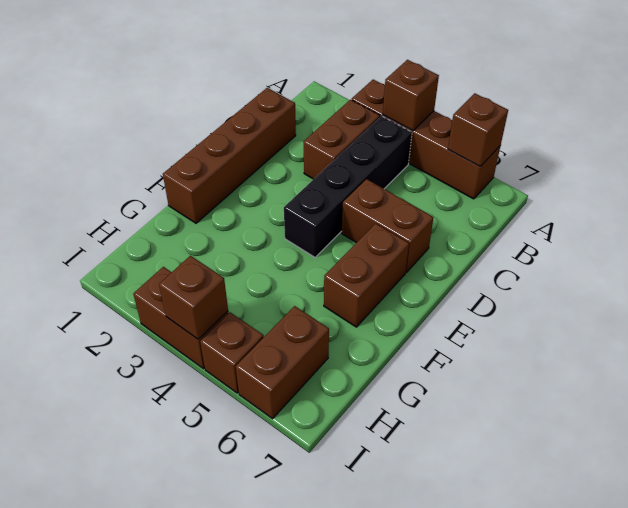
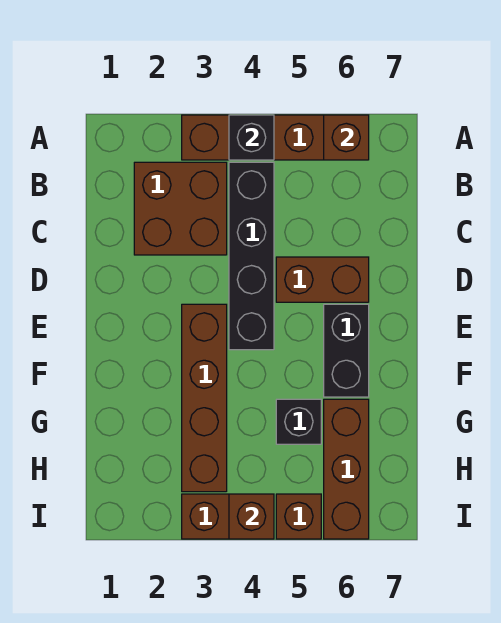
brown 1x1 brick [383,60,439,131] -> black 1x1 brick [229,115,274,160]
brown 1x2 brick [304,100,380,179] -> brown 2x2 brick [134,162,227,255]
brown 1x4 brick [163,88,296,223] -> brown 1x4 brick moved to [182,304,227,492]
brown 1x2 brick [324,223,409,327] -> black 1x2 brick [324,304,369,397]
none -> black 1x1 brick [276,399,321,444]
brown 1x2 brick [236,306,329,419] -> brown 1x3 brick [324,399,369,539]

